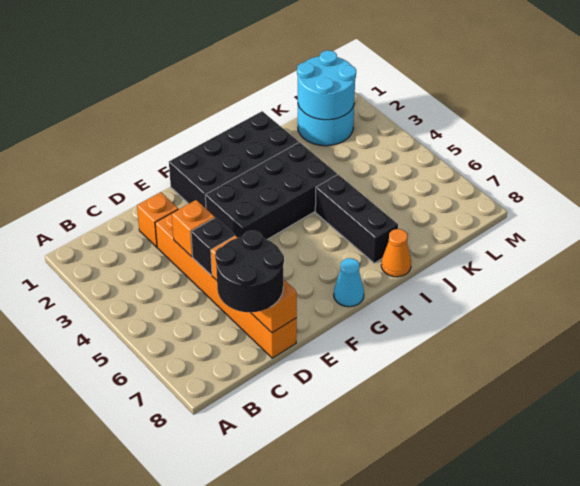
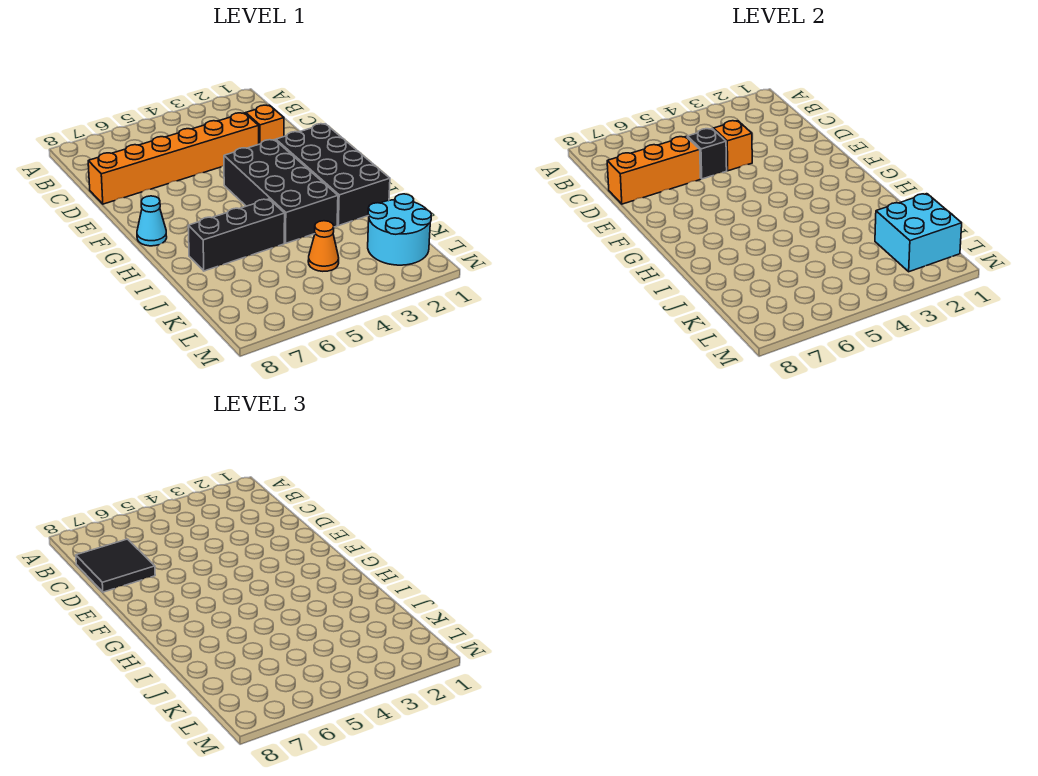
black 2x2 round brick [215,231,284,312] -> black 2x2 tile [76,539,155,592]
orange 1x1 cone [381,229,411,277] -> orange 1x1 cone moved to [308,221,339,271]
cyan 2x2 round brick [297,50,356,120] -> cyan 2x2 brick [875,194,962,272]

